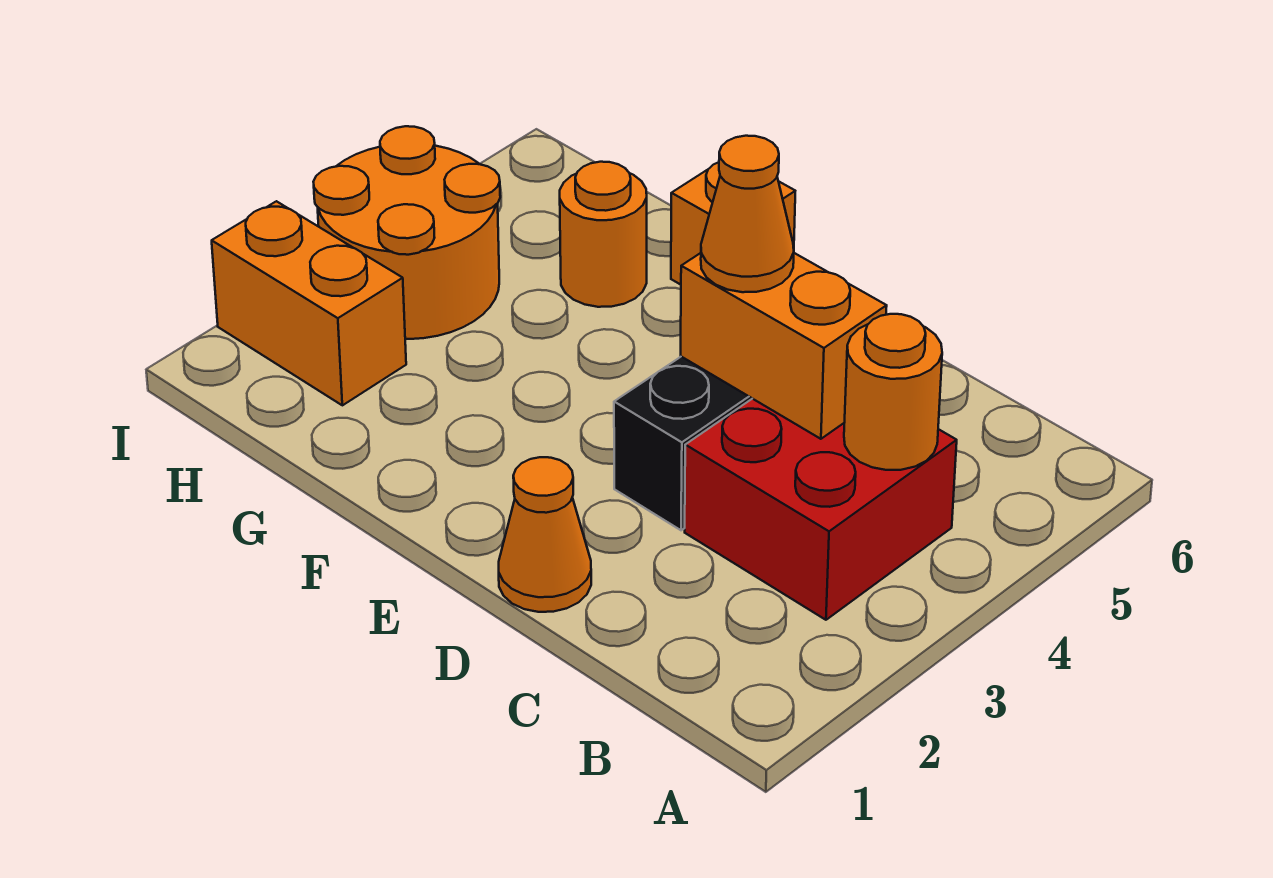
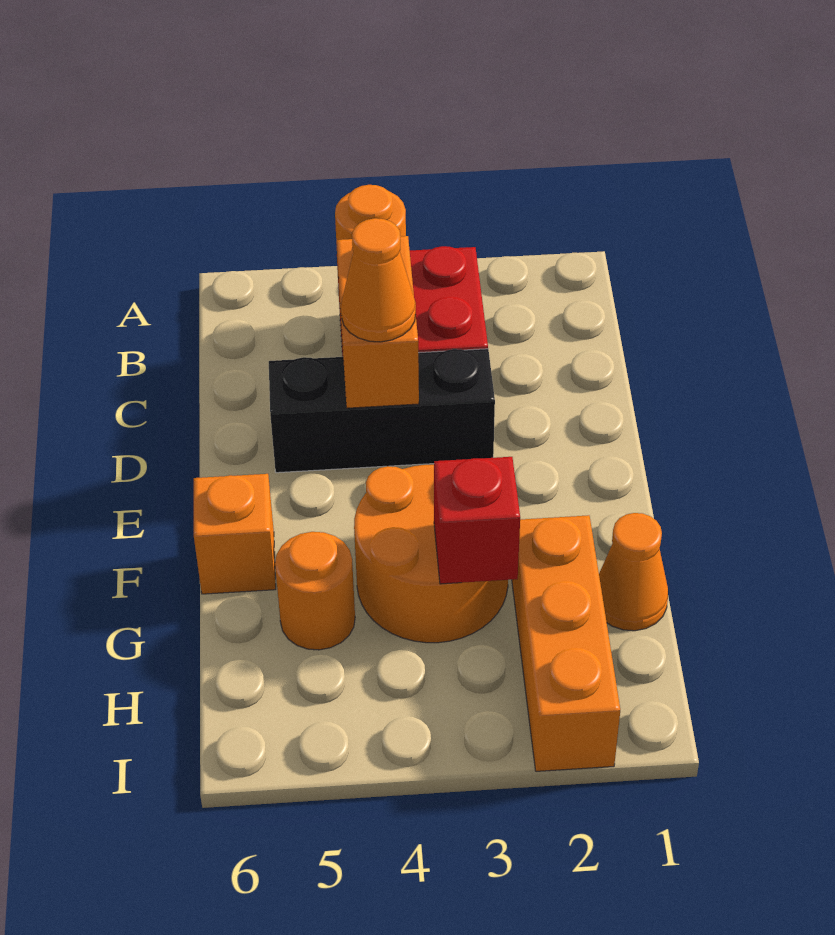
orange 1x1 cone [499,457,591,612] -> orange 1x1 cone moved to [599,513,668,631]
none -> red 1x1 brick [434,457,520,584]
orange 1x2 brick [212,201,406,405] -> orange 1x3 brick [512,515,620,771]
orange 2x2 round brick [313,126,500,339] -> orange 2x2 round brick moved to [354,465,508,643]

